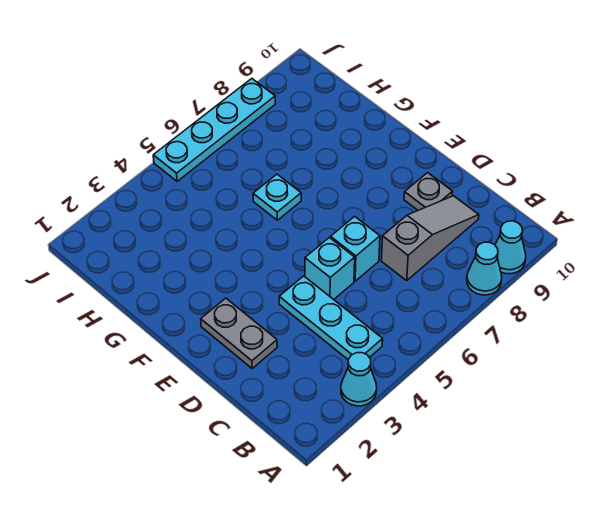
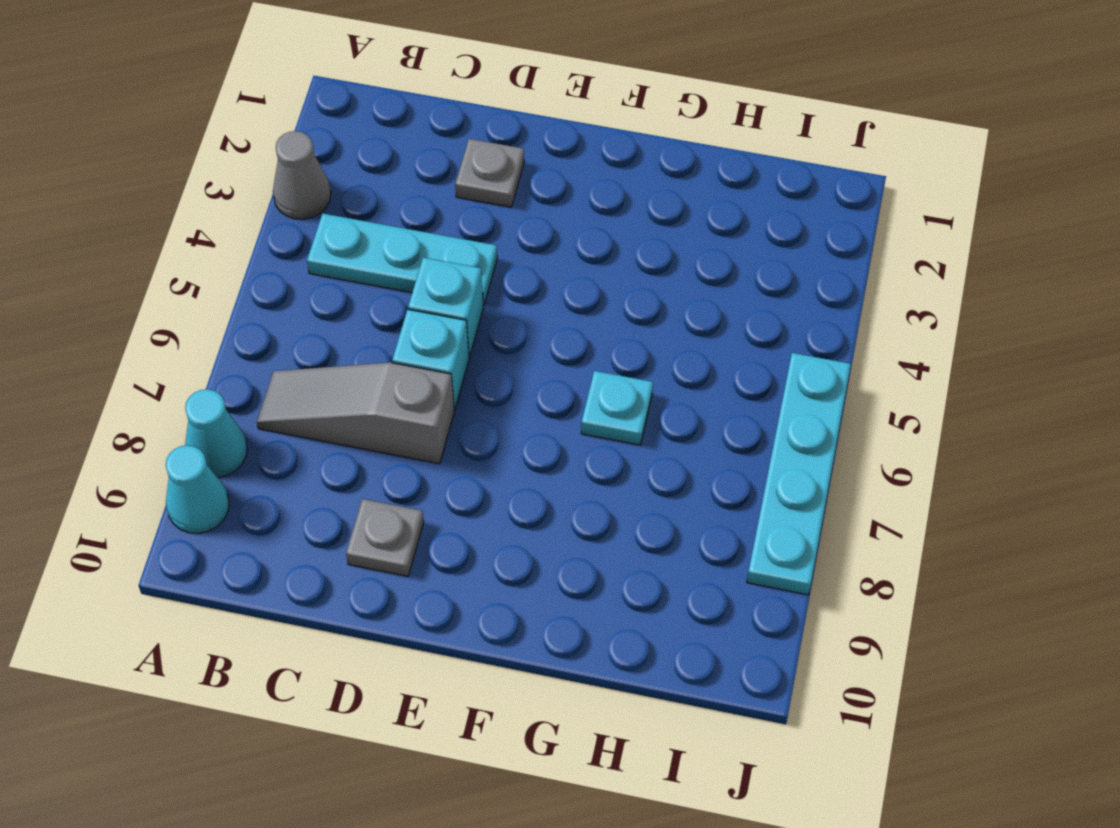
cyan 1x1 cone [341,353,377,406] -> grey 1x1 cone [273,131,331,219]
grey 1x3 slope [381,196,479,281] -> grey 1x3 slope turned to [257,362,454,464]
grey 1x2 plate [201,298,277,368] -> grey 1x1 plate [455,139,524,207]

